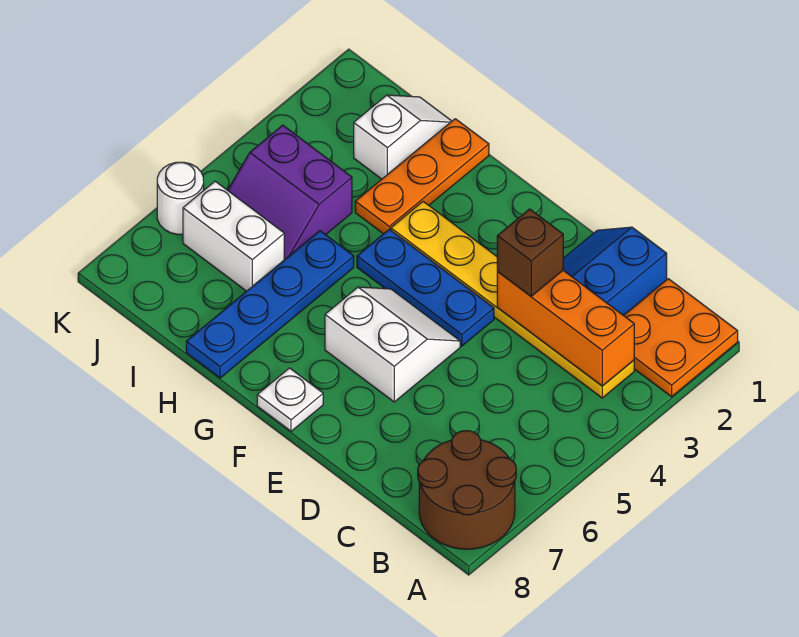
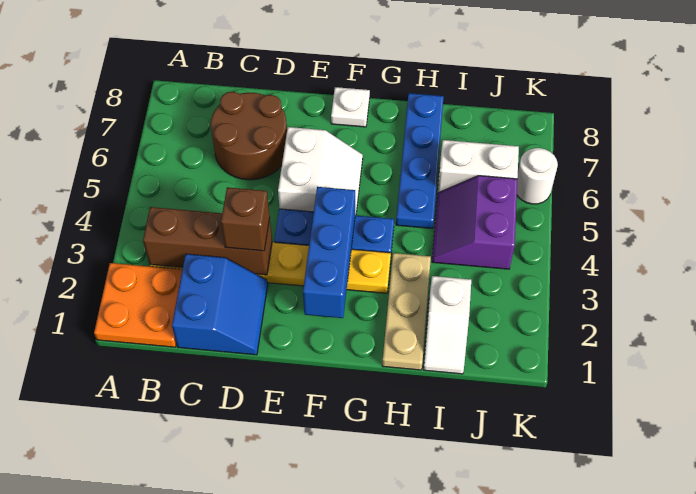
brown 2x2 round brick [418,431,516,549] -> brown 2x2 round brick moved to [211,92,287,180]
orange 1x3 brick [497,270,634,386] -> brown 1x3 brick [143,207,272,275]
white 2x2 slope [325,287,460,402] -> white 2x2 slope turned to [278,127,363,215]
none -> blue 1x3 brick [303,187,355,318]
orange 1x3 plate [355,119,489,234] -> tan 1x3 plate [382,253,431,370]
purple 2x2 slope [228,125,352,260] -> purple 2x2 slope turned to [432,176,517,269]

